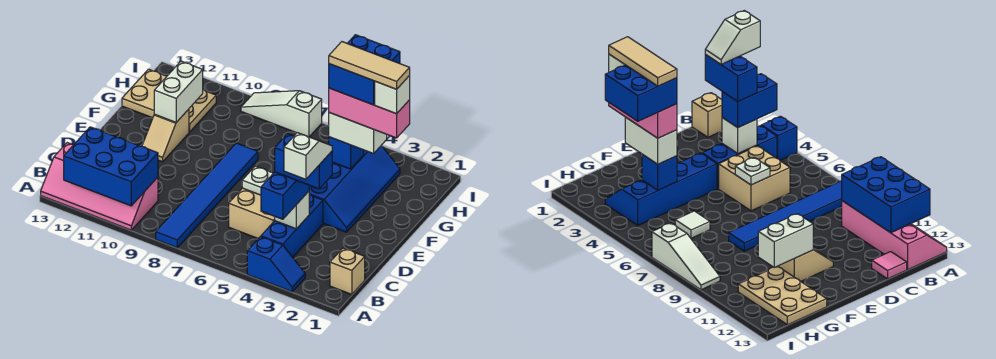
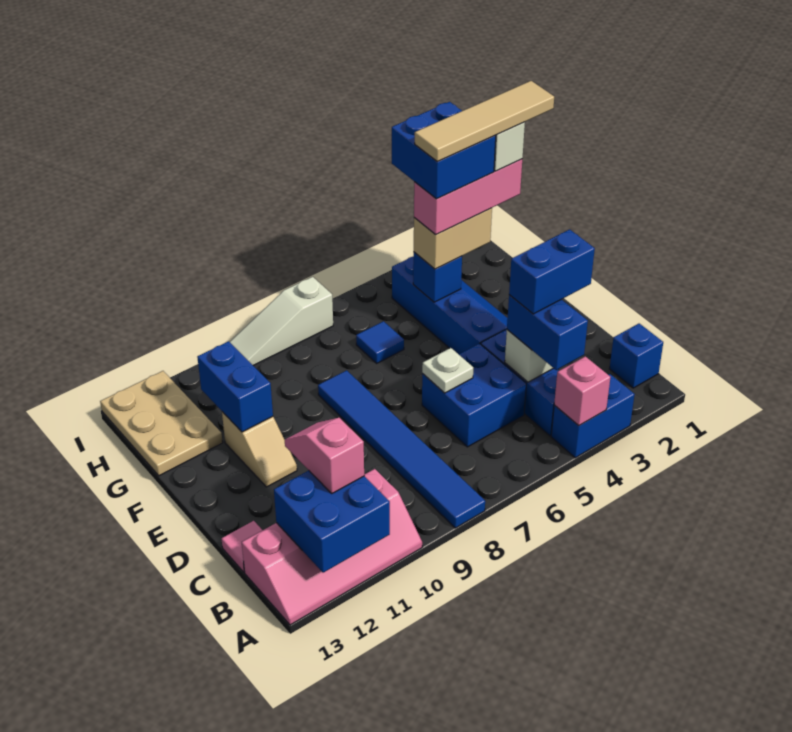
blue 1x2 slope [247,237,305,292] -> blue 1x2 brick [551,374,635,458]
none -> pink 1x1 brick [554,356,610,426]
blue 2x3 brick [64,127,158,206] -> blue 2x2 brick [274,471,390,573]
tan 1x1 brick [330,248,365,295] -> blue 1x1 brick [610,324,663,388]
white 1x2 slope [284,133,332,179] -> none
none -> pink 1x2 slope [285,418,364,493]
tan 2x2 brick [229,188,275,239] -> blue 2x2 brick [422,343,526,447]
white 1x2 brick [154,61,203,122] -> blue 1x2 brick [197,341,273,432]
tan 1x3 tile [329,42,410,89] -> tan 1x4 tile [415,81,554,161]
white 1x2 brick [329,113,387,154] -> tan 1x2 brick [414,208,492,269]
white 1x1 tile [675,211,710,238] -> blue 1x1 tile [356,321,404,363]
tan 2x3 plate [122,69,216,132] -> tan 2x3 plate turned to [100,371,223,476]

